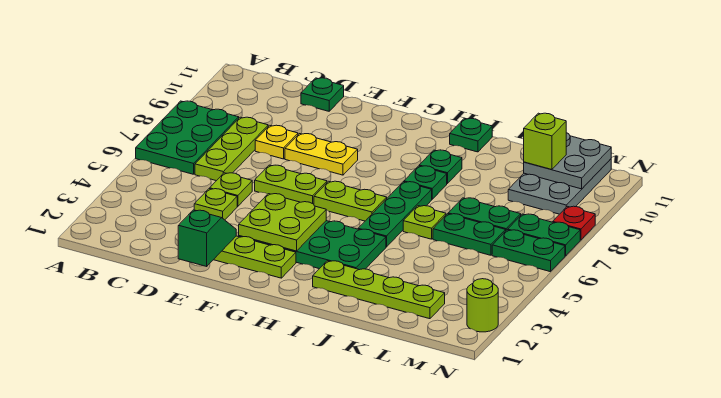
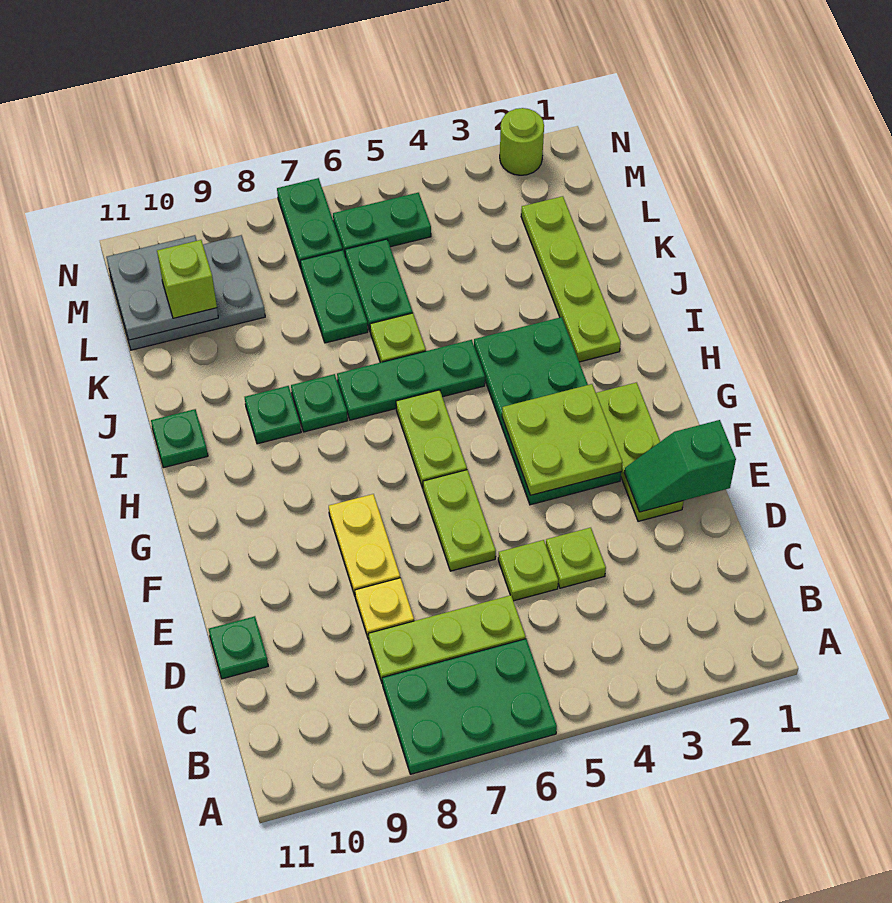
green 1x2 plate [492,230,565,272] -> green 1x2 plate turned to [333,193,431,255]
red 1x1 plate [553,206,595,240] -> none

